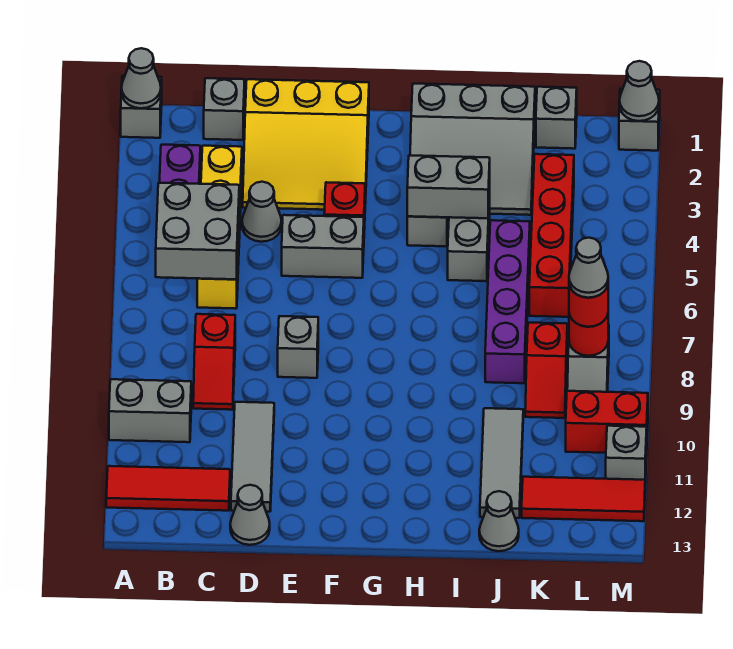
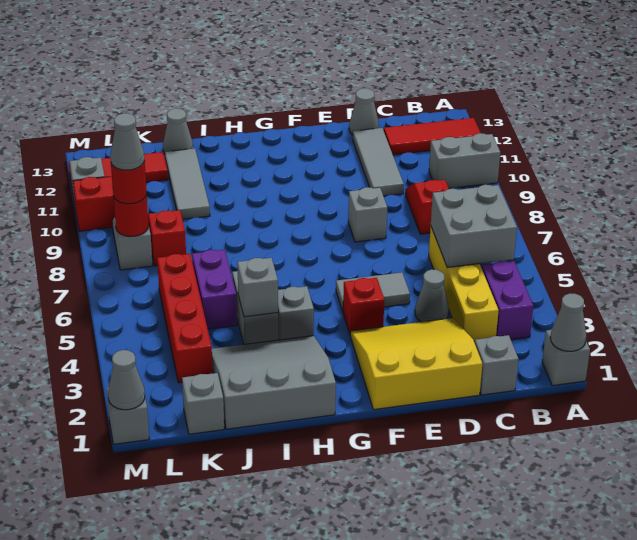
grey 1x2 brick [282,215,364,278] -> grey 1x2 tile [336,272,410,311]
grey 1x2 brick [407,155,490,218] -> grey 1x1 brick [237,258,278,317]
purple 1x4 brick [485,220,530,383] -> purple 1x2 brick [192,250,237,329]

